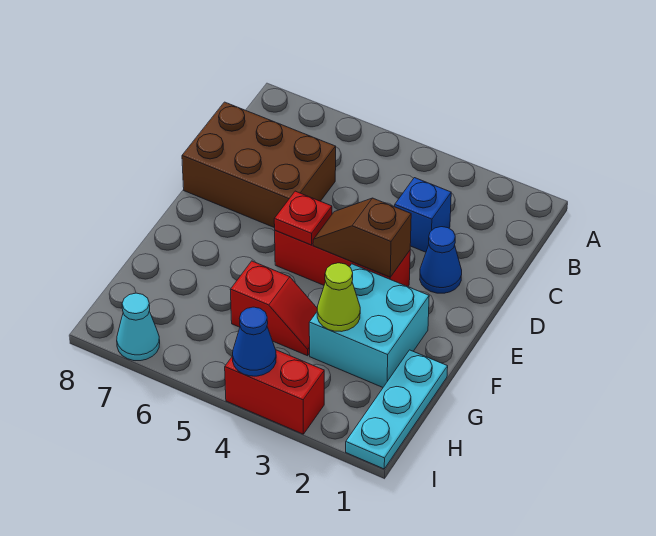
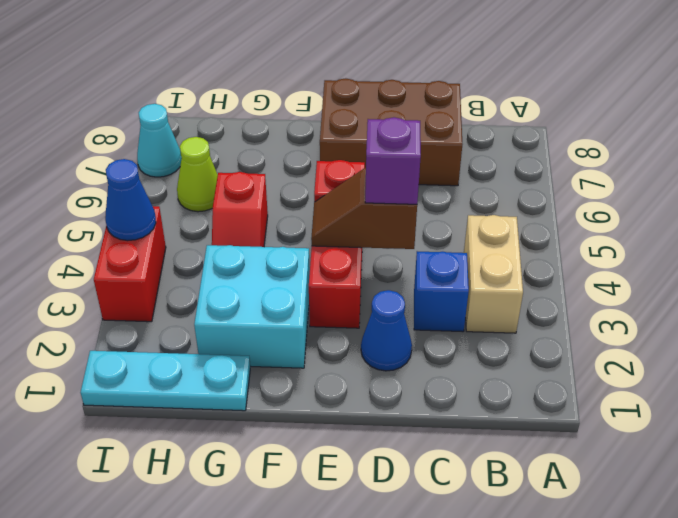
none -> tan 1x2 brick [464,215,523,333]
brown 2x3 brick [182,102,336,228] -> brown 2x3 brick turned to [320,78,462,186]
none -> purple 1x1 brick [365,117,421,204]
brown 1x2 slope [313,198,411,277] -> brown 1x2 slope turned to [311,168,417,249]
lime 1x1 cone [317,263,360,332] -> lime 1x1 cone moved to [177,137,218,212]

